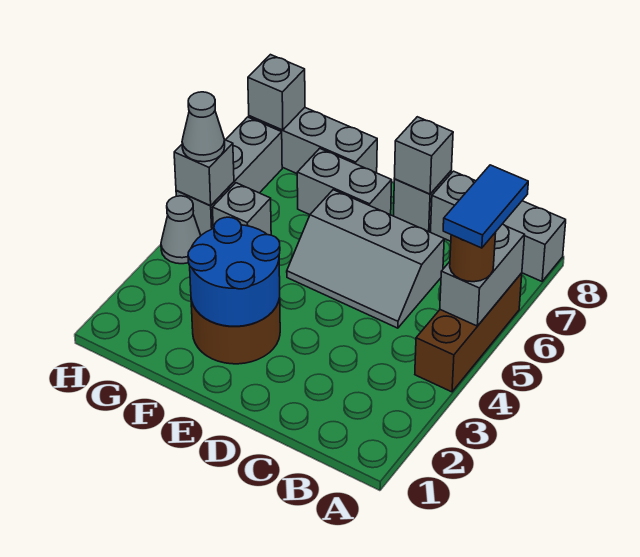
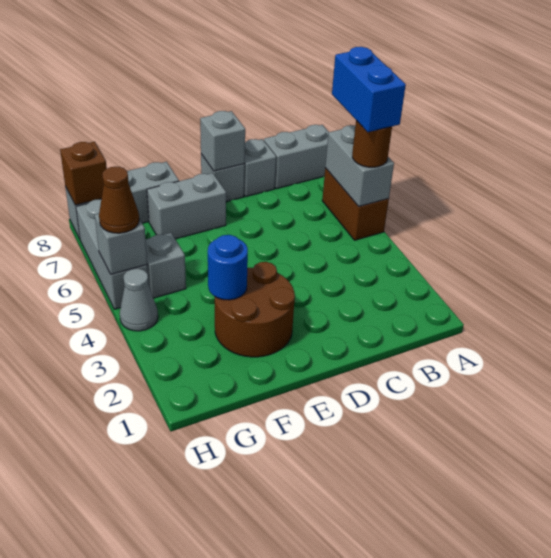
brown 1x3 brick [415,273,522,392] -> brown 1x2 brick [322,168,389,240]
blue 1x2 tile [443,165,528,248] -> blue 1x2 brick [332,47,406,132]
grey 2x3 slope [287,190,444,328] -> none
blue 2x2 round brick [188,217,280,326] -> blue 1x1 round brick [208,235,248,300]
grey 1x1 cone [182,92,225,162] -> brown 1x1 cone [99,167,139,233]
grey 1x1 brick [248,55,305,130] -> brown 1x1 brick [60,142,107,205]

